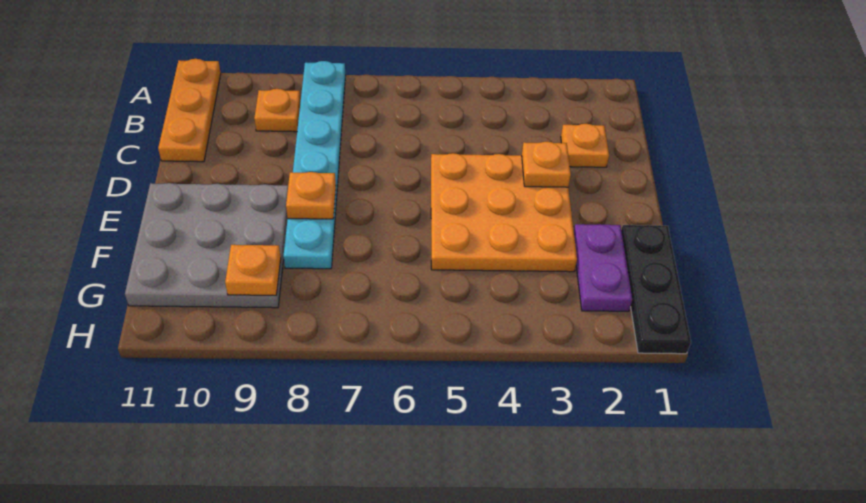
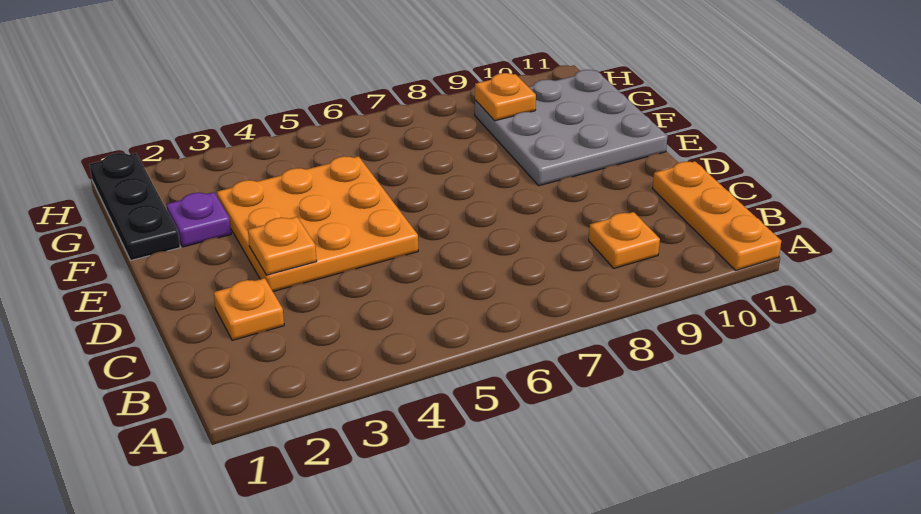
cyan 1x6 plate [284,61,346,269] -> none
orange 1x1 plate [286,172,336,219] -> none
purple 1x2 plate [574,224,632,311] -> purple 1x1 plate [166,192,231,247]

